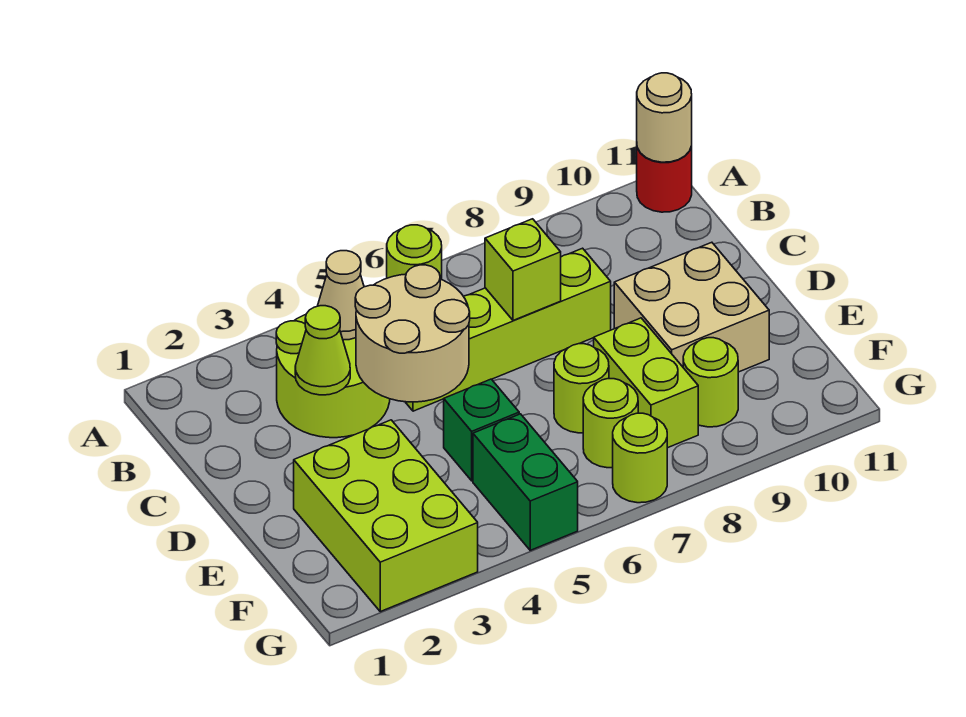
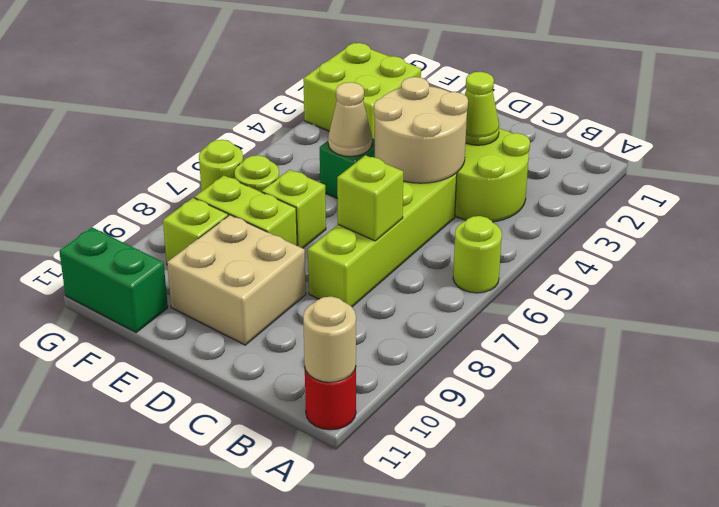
tan 1x1 cone [318,251,364,340] -> tan 1x1 cone moved to [328,82,372,156]
lime 2x3 brick [294,420,478,612] -> lime 2x2 brick [303,43,421,139]
lime 1x1 round brick [554,344,609,433] -> lime 1x1 brick [262,170,326,248]
green 1x2 brick [473,414,578,550] -> green 1x2 brick moved to [59,227,168,333]
lime 1x1 round brick [683,338,738,427] -> lime 1x1 brick [163,198,228,262]

